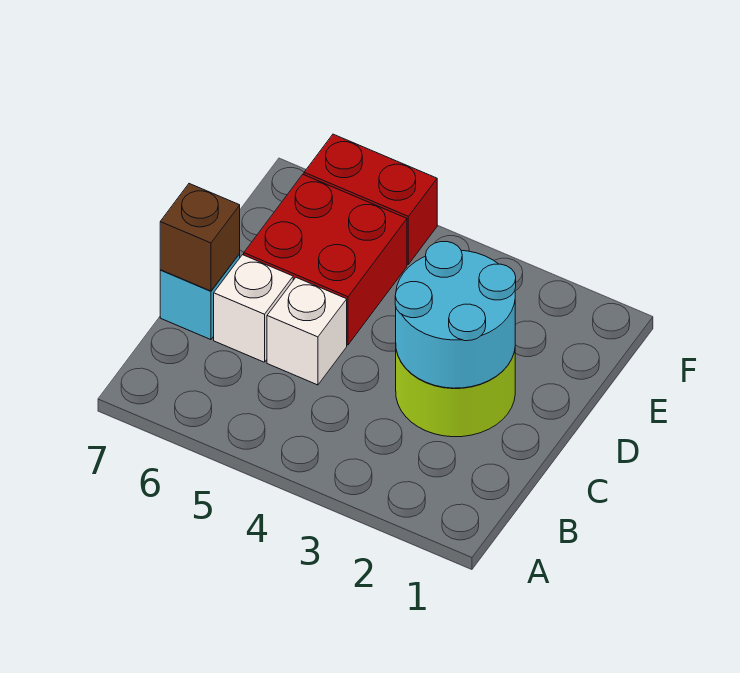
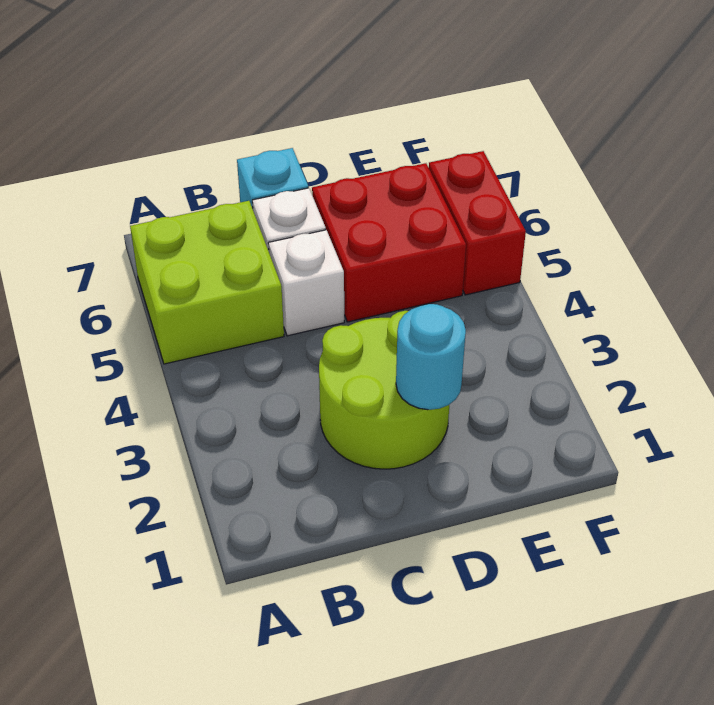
none -> lime 2x2 brick [130,201,284,364]
cyan 2x2 round brick [395,242,516,388] -> cyan 1x1 round brick [396,304,466,410]
brown 1x1 brick [160,184,240,291] -> none

